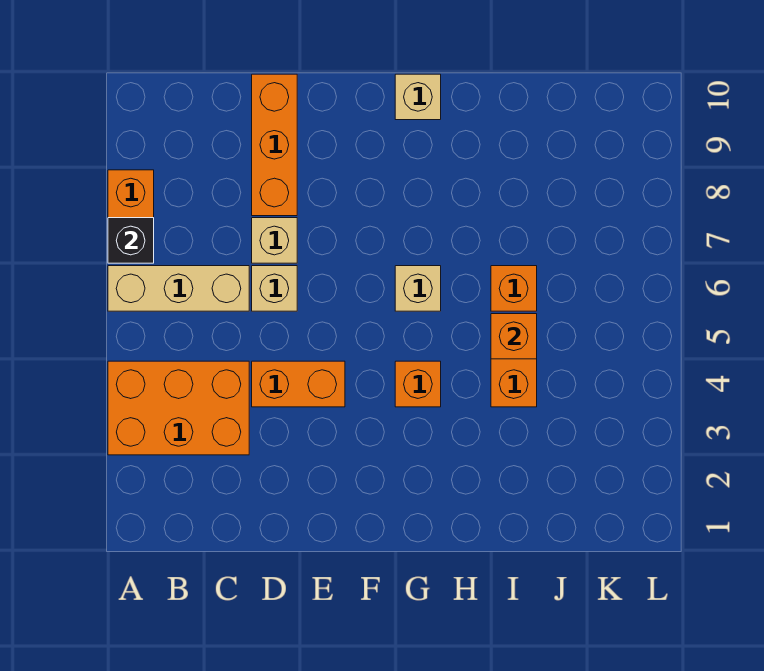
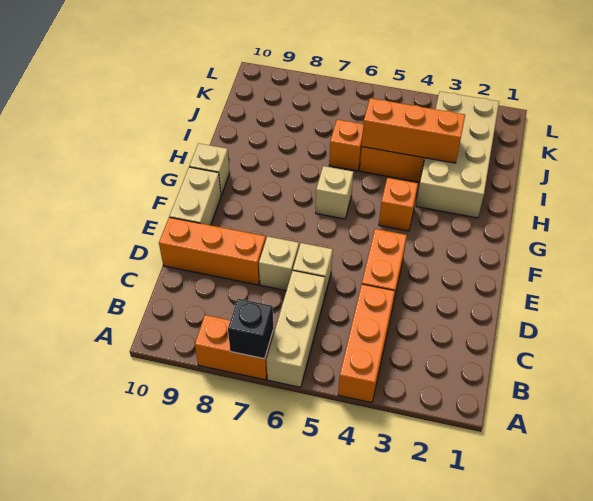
orange 2x3 brick [108,361,249,455] -> orange 1x3 brick [338,284,395,403]
none -> tan 1x2 brick [169,167,221,225]
none -> tan 2x4 brick [416,92,499,218]
orange 1x1 brick [491,314,537,359] -> orange 1x3 brick [362,98,465,163]

